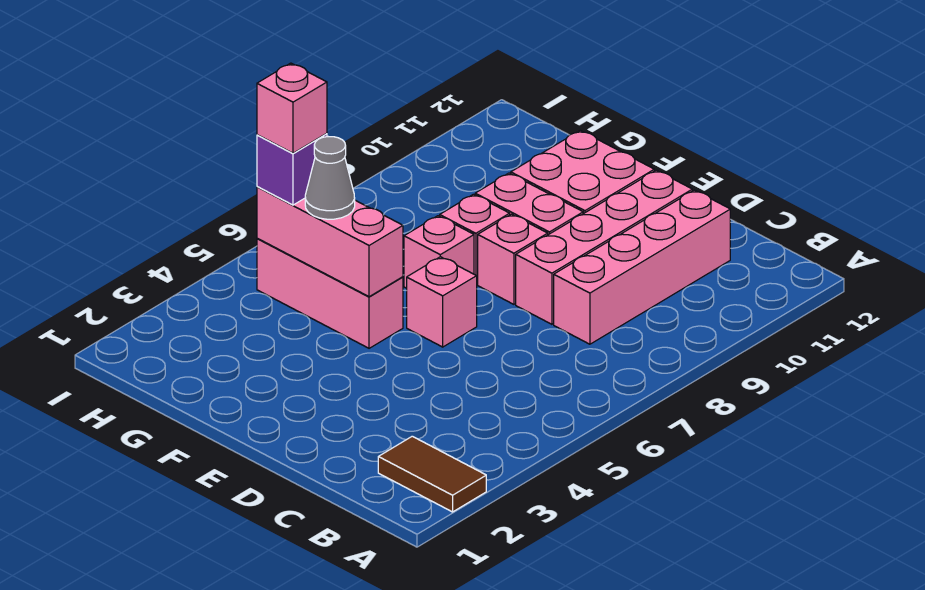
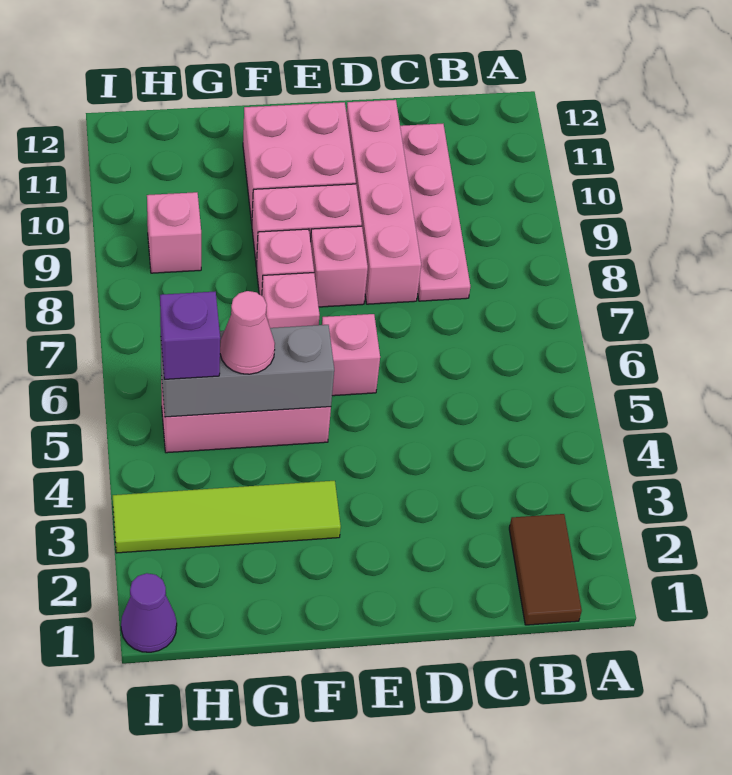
brown 1x2 tile [378,436,486,512] -> brown 1x2 tile turned to [509,514,582,625]
pink 1x4 brick [554,190,730,344] -> pink 1x4 plate [400,124,470,301]
none -> lime 1x4 tile [113,481,341,553]
pink 1x3 brick [257,187,403,297] -> grey 1x3 brick [161,325,334,417]
grey 1x1 cone [305,137,355,219] -> pink 1x1 cone [220,291,275,374]
pink 1x1 brick [257,63,327,153] -> pink 1x1 brick moved to [147,192,201,273]
none -> purple 1x1 cone [121,573,177,652]

